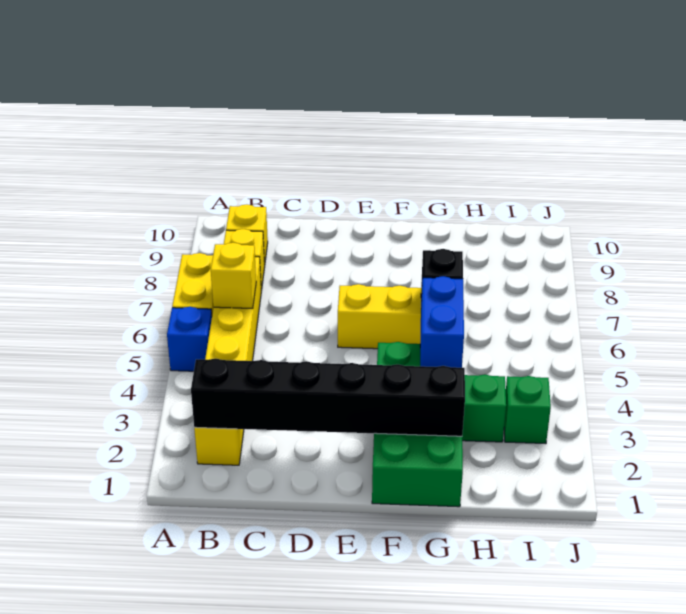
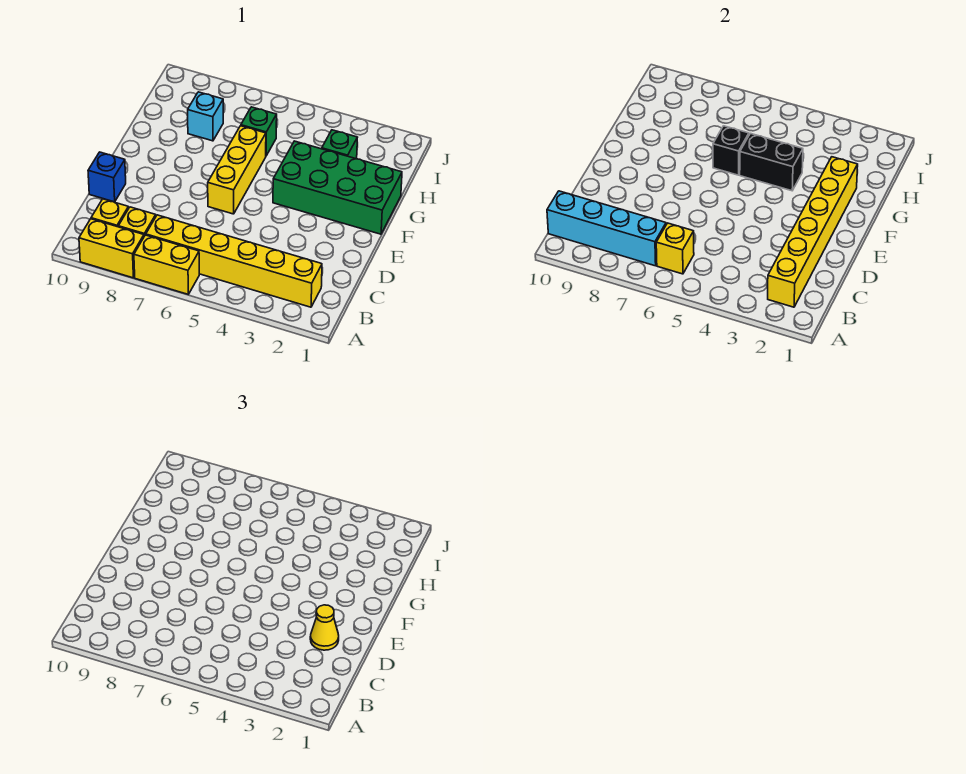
blue 1x1 brick [167,307,212,371] -> blue 1x1 brick moved to [88,152,126,202]
none -> yellow 1x2 brick [79,219,144,278]
black 1x6 brick [191,359,465,436] -> yellow 1x6 brick [768,157,858,307]
none -> cyan 1x4 brick [547,191,666,266]
none -> yellow 1x1 cone [310,605,339,650]
blue 1x2 brick [420,276,464,368] -> black 1x2 brick [740,133,803,191]
none -> cyan 1x1 brick [188,92,223,141]
green 1x1 brick [504,376,551,444] -> green 1x1 brick moved to [241,107,277,156]

